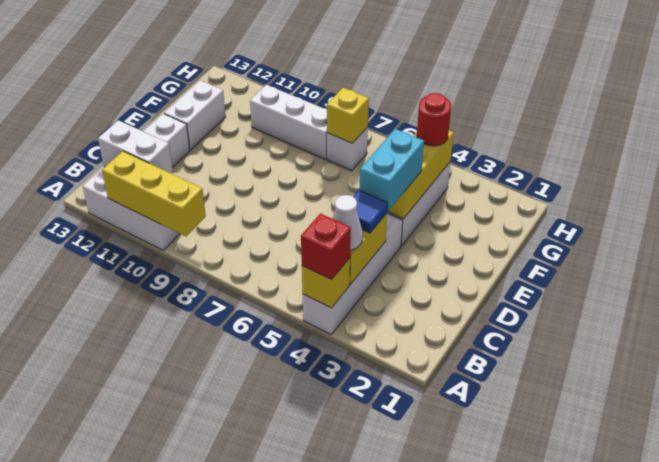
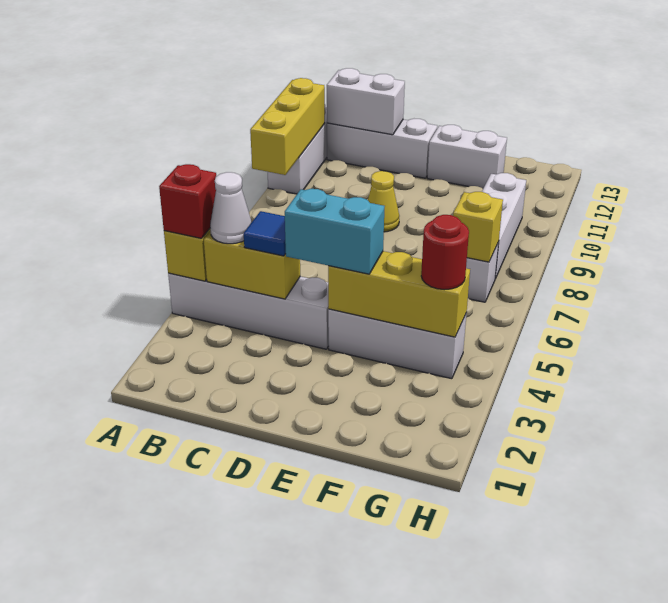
white 1x2 brick [98,120,173,173] -> white 1x2 brick turned to [327,68,405,135]
none -> yellow 1x1 cone [368,171,399,232]

